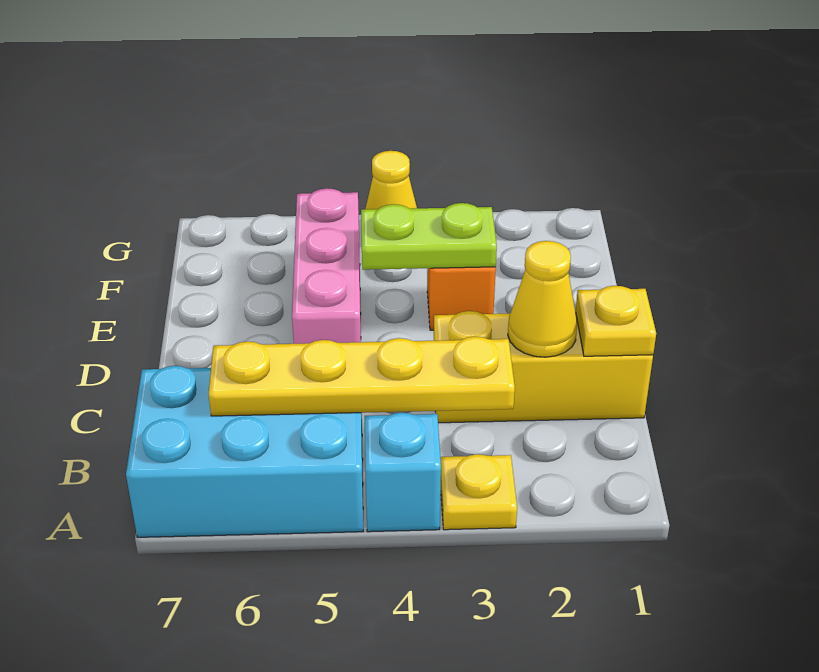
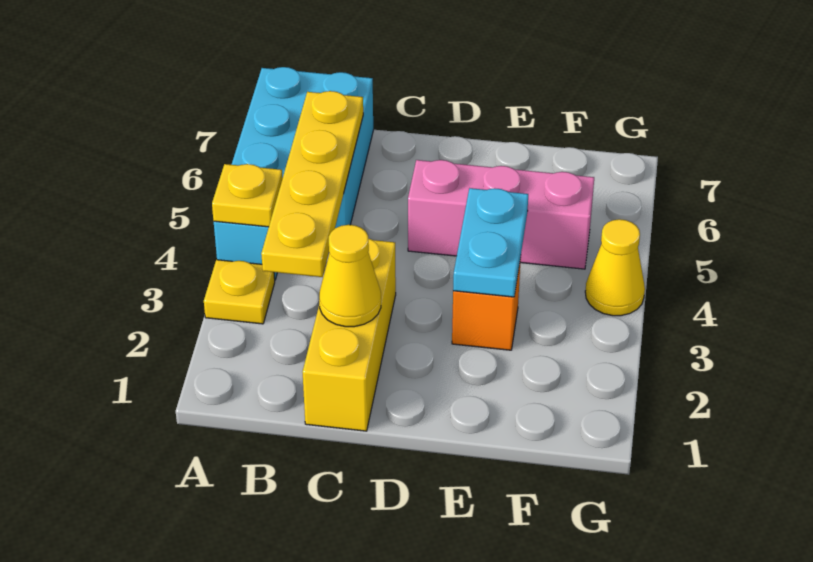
yellow 1x1 plate [576,286,656,356] -> yellow 1x1 plate moved to [212,164,283,227]
lime 1x2 plate [361,203,497,270] -> cyan 1x2 plate [453,188,528,297]

